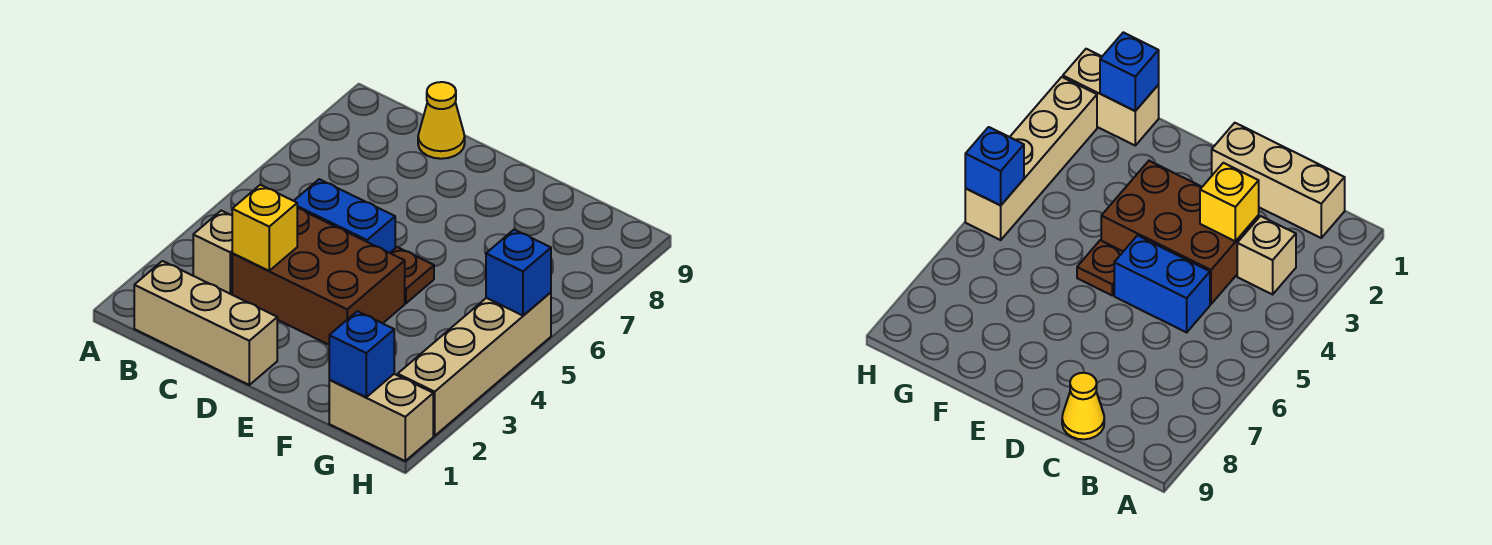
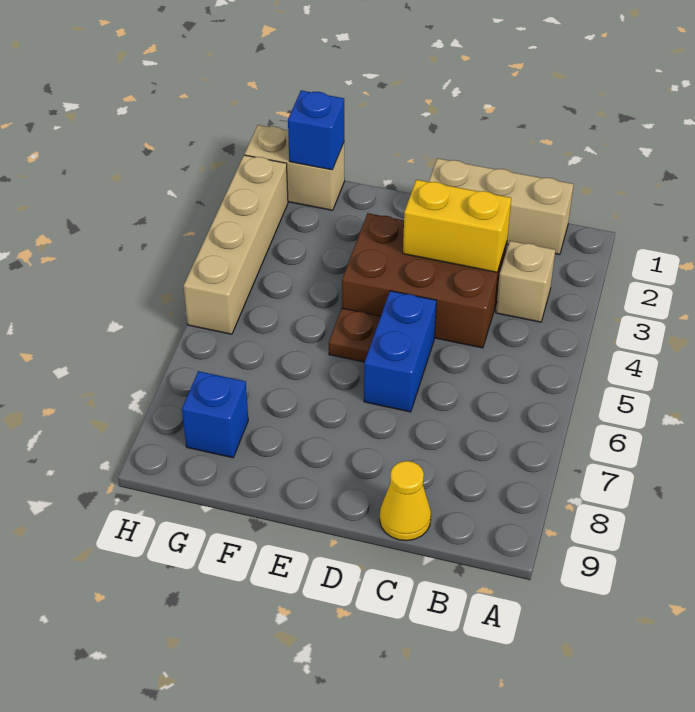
yellow 1x1 brick [232,185,297,271] -> yellow 1x2 brick [403,180,511,272]
blue 1x2 brick [294,179,395,253] -> blue 1x2 brick turned to [364,291,437,412]
blue 1x1 brick [486,230,551,315] -> blue 1x1 brick moved to [182,371,248,458]

